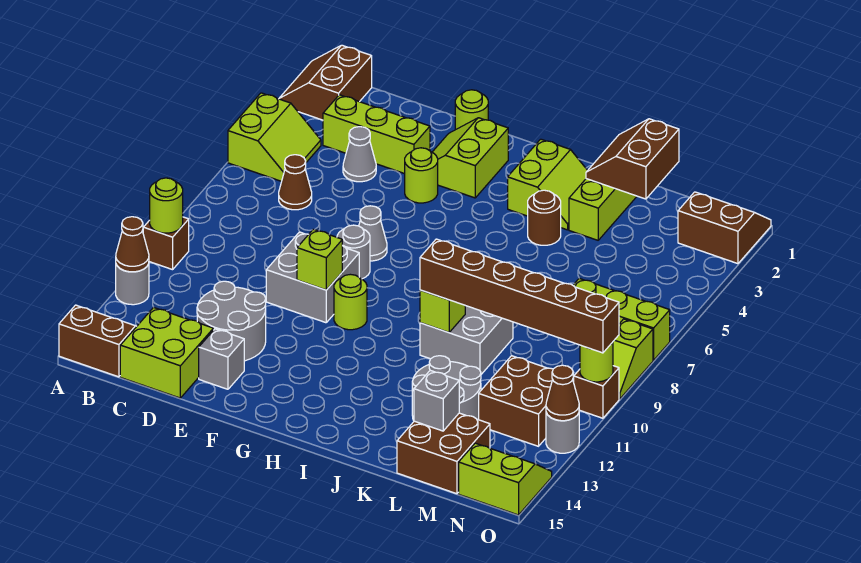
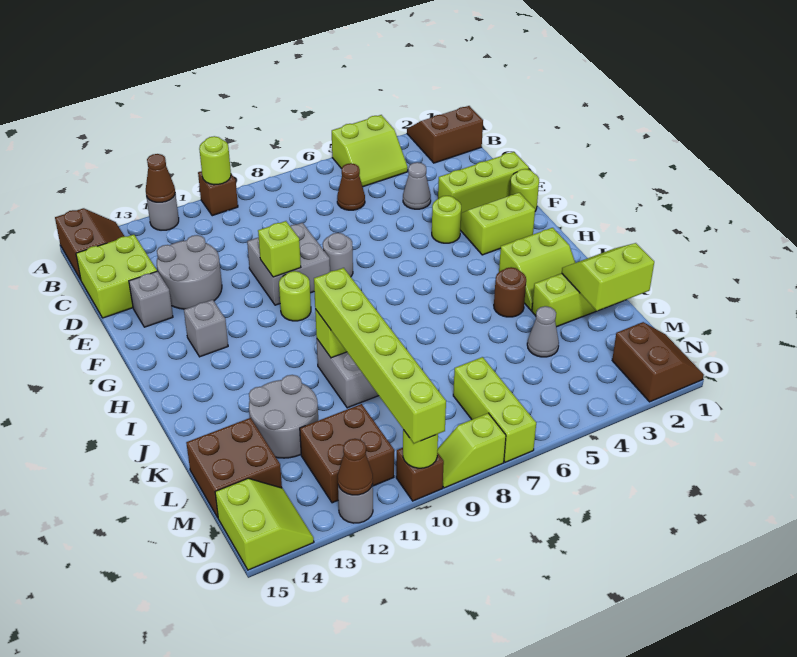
lime 1x3 brick [323,95,430,174] -> lime 1x3 brick turned to [438,152,529,213]
grey 1x1 cone [359,206,387,261] -> grey 1x1 cone moved to [527,306,559,357]
brown 1x6 brick [420,239,619,353] -> lime 1x6 brick [314,268,446,443]
brown 2x2 slope [586,119,679,199] -> lime 2x2 slope [562,243,654,311]
grey 1x1 brick [414,370,459,431] -> grey 1x1 brick moved to [184,300,228,357]

